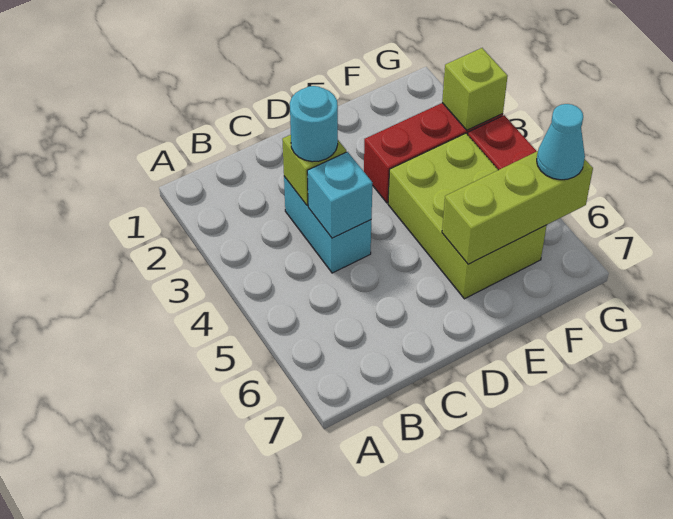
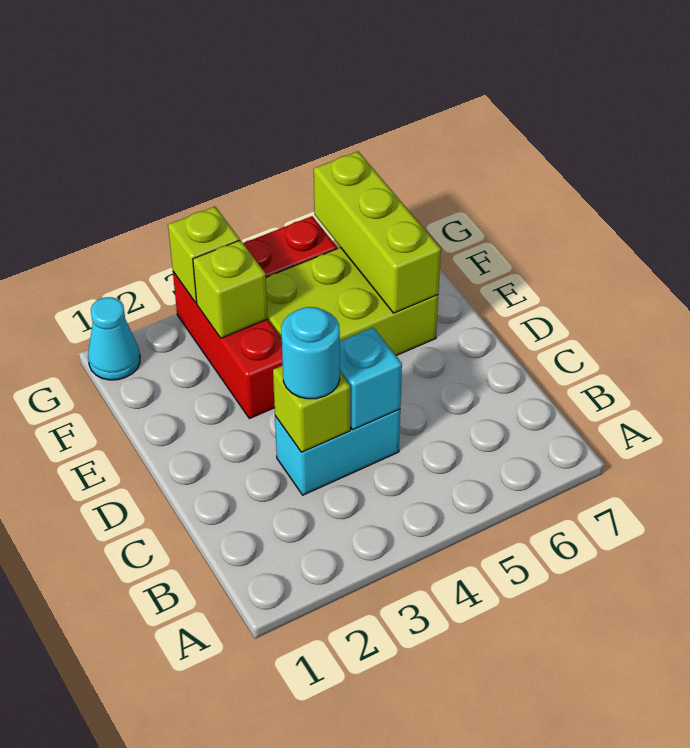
none -> lime 1x1 brick [193,240,268,338]
cyan 1x1 cone [537,104,585,180] -> cyan 1x1 cone moved to [88,297,140,380]

